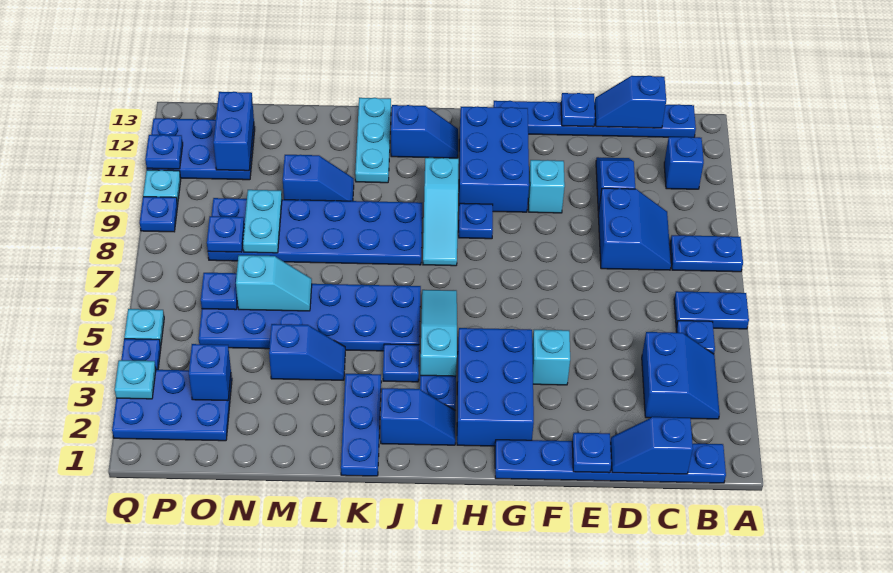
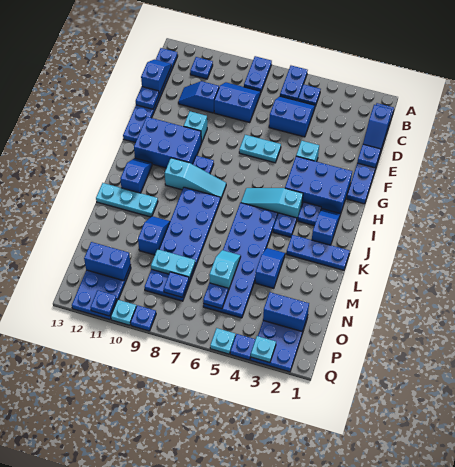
blue 2x2 slope [642,332,720,419] -> blue 2x2 slope moved to [269,96,315,137]
blue 1x1 brick [664,137,704,189] -> blue 1x1 plate [190,57,213,79]
blue 1x2 slope [595,76,666,128] -> blue 1x2 slope turned to [141,59,171,94]
none -> cyan 1x2 plate [239,135,281,163]
blue 1x1 brick [189,344,231,401] -> blue 1x2 brick [263,292,309,331]

